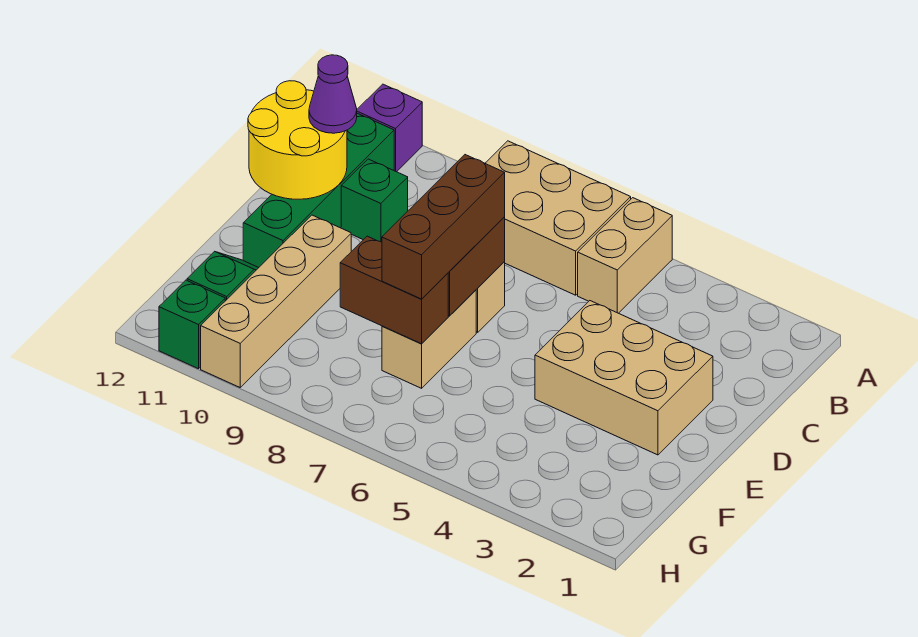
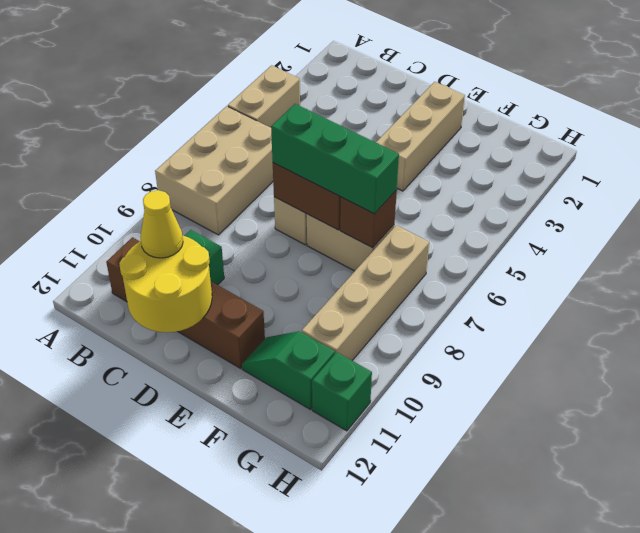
tan 1x2 brick [578,198,672,313] -> tan 1x2 brick turned to [228,65,300,128]
purple 1x1 brick [357,84,422,172] -> none
green 1x4 brick [243,113,394,268] -> brown 1x4 brick [106,237,265,368]
purple 1x1 cone [309,55,357,133] -> yellow 1x1 cone [140,190,183,258]
tan 2x3 brick [535,301,713,455] -> tan 1x3 brick [376,82,465,191]
brown 1x3 brick [382,155,505,299] -> green 1x3 brick [271,104,399,214]
tan 1x4 brick [201,215,351,387] -> tan 1x4 brick turned to [302,225,429,361]
brown 1x2 brick [340,236,448,344] -> brown 1x1 brick [340,190,397,248]

